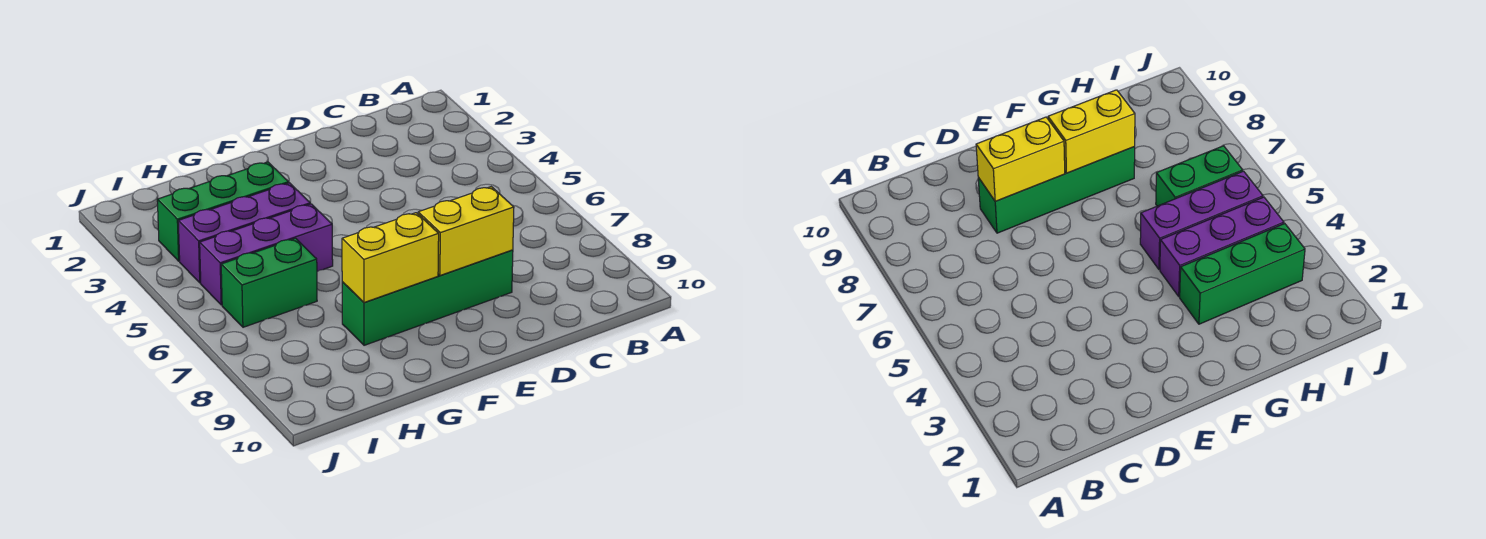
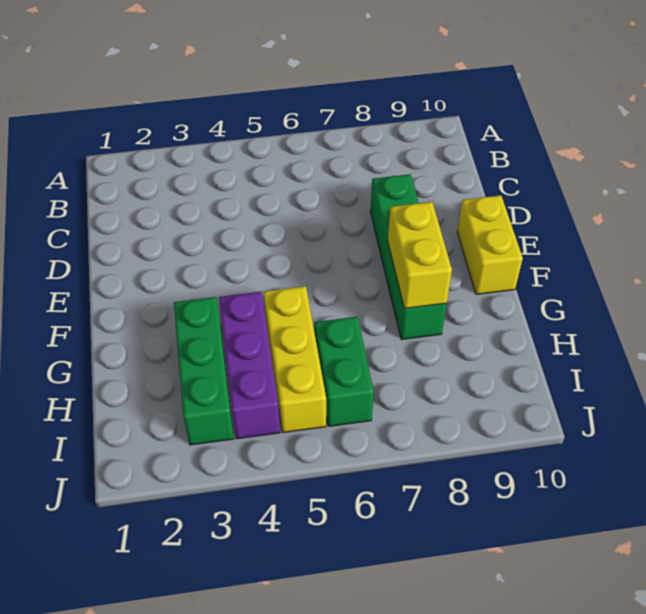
yellow 1x2 brick [418,187,514,275] -> yellow 1x2 brick moved to [457,195,523,294]
purple 1x3 brick [200,204,333,305] -> yellow 1x3 brick [264,286,326,433]

